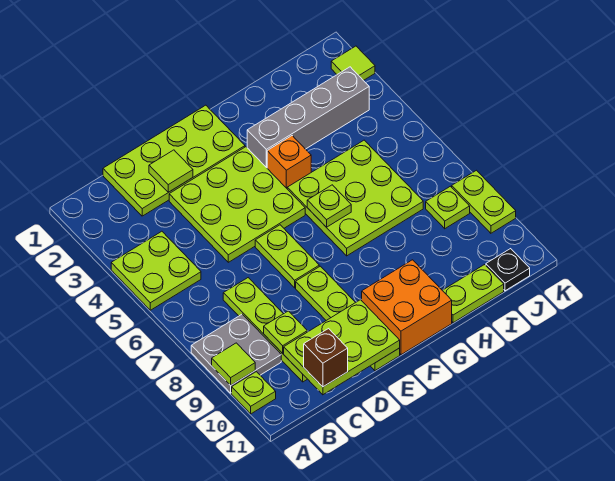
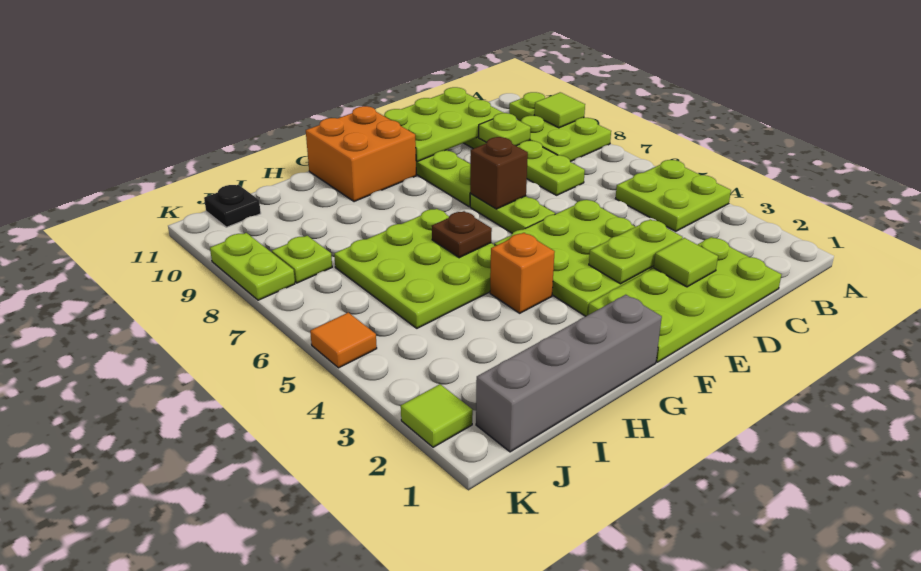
grey 2x2 plate [191,314,281,393] -> lime 2x2 plate [521,116,611,162]
brown 1x1 brick [304,329,348,387] -> brown 1x1 brick moved to [470,137,528,209]
grey 1x4 brick [247,67,369,168] -> grey 1x4 brick moved to [476,295,662,452]
lime 1x1 plate [307,185,351,227] -> brown 1x1 plate [432,211,492,258]
lime 1x2 plate [442,265,504,323] -> lime 1x2 plate moved to [589,219,683,284]
none -> orange 1x1 tile [310,312,377,368]

